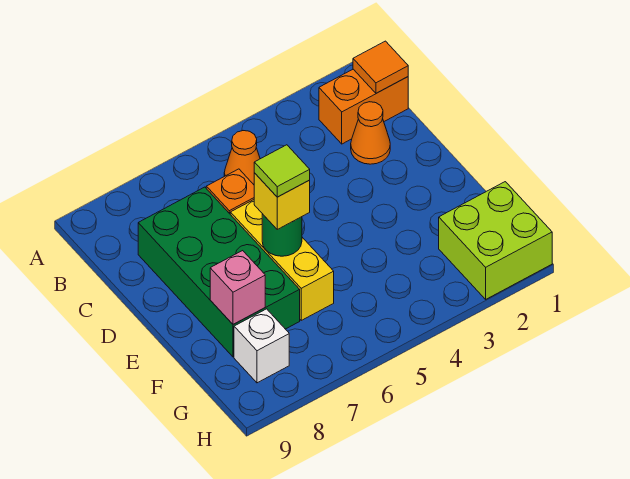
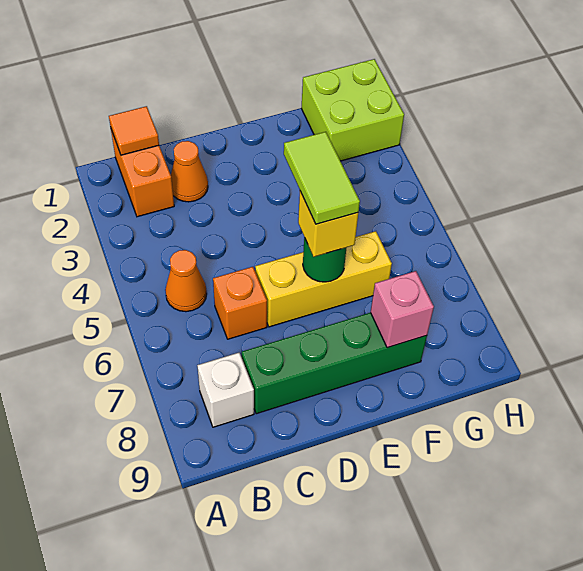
green 2x4 brick [138,187,300,357] -> green 1x4 brick [242,313,427,414]
lime 1x1 tile [254,145,310,197] -> lime 1x2 tile [284,132,360,224]
white 1x1 brick [234,309,289,383] -> white 1x1 brick moved to [197,353,254,427]

